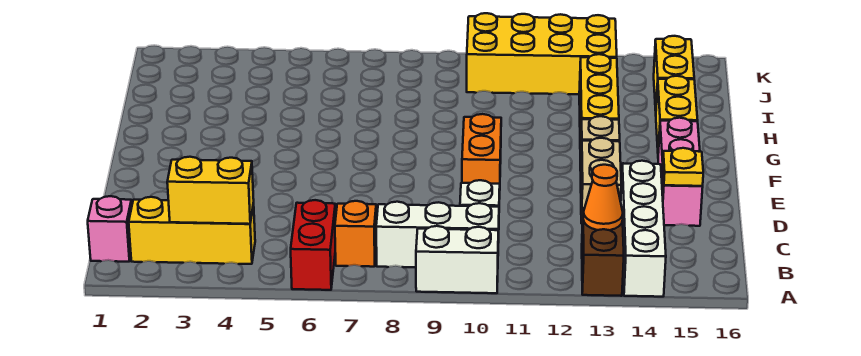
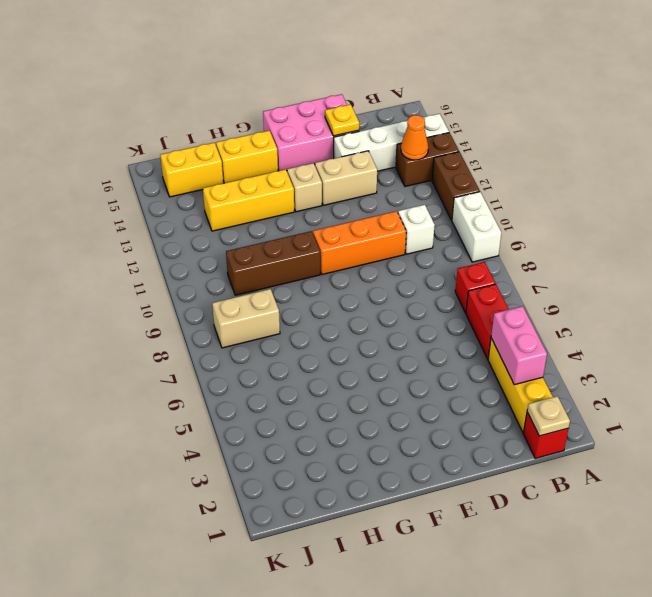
red 1x2 brick [291,200,336,290] -> red 1x2 brick turned to [466,284,509,359]
none -> brown 1x2 brick [432,152,480,220]
pink 1x1 brick [88,196,132,262] -> red 1x1 brick [523,412,568,458]
none -> tan 1x1 plate [527,396,570,436]
yellow 1x2 brick [167,157,254,224] -> pink 1x2 brick [491,306,547,385]
orange 1x1 brick [335,201,376,267] -> red 1x1 brick [455,262,495,313]
white 1x3 brick [376,202,499,267] -> none
pink 1x3 brick [658,118,703,226] -> pink 2x3 brick [263,94,359,171]
orange 1x2 brick [462,114,501,199] -> orange 1x3 brick [313,211,406,275]
none -> brown 1x3 brick [226,231,320,295]
none -> tan 1x2 brick [212,289,280,348]
yellow 2x4 brick [467,13,617,94] -> none

